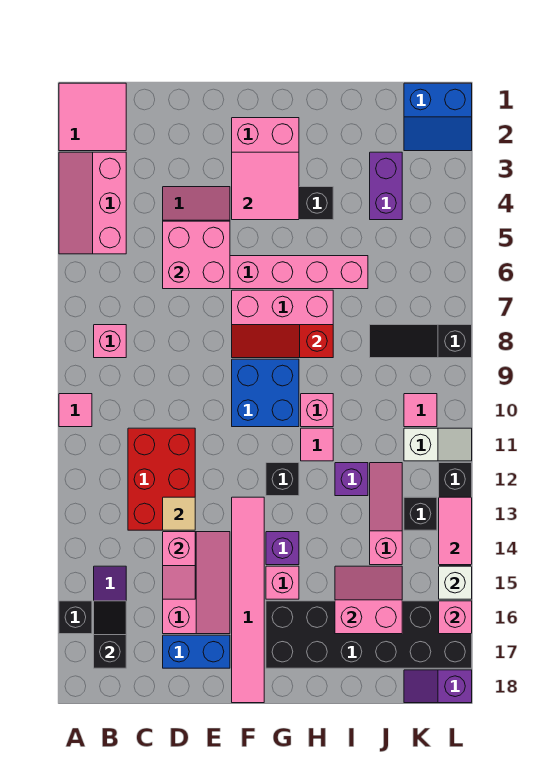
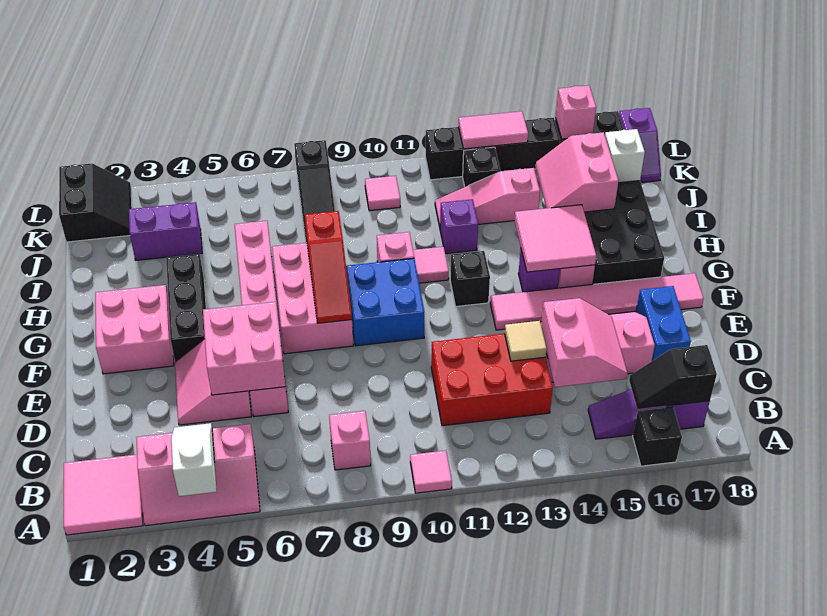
pink 1x2 slope [163,532,195,599] -> pink 2x2 slope [541,298,628,387]
pink 2x2 tile [232,152,299,220] -> pink 2x2 tile moved to [514,205,596,272]
blue 2x2 slope [404,83,472,151] -> black 2x2 slope [59,163,132,242]
white 1x2 slope [404,428,472,461] -> white 1x2 slope moved to [171,423,217,496]
white 1x1 brick [439,566,472,599] -> white 1x1 brick moved to [605,129,645,183]

